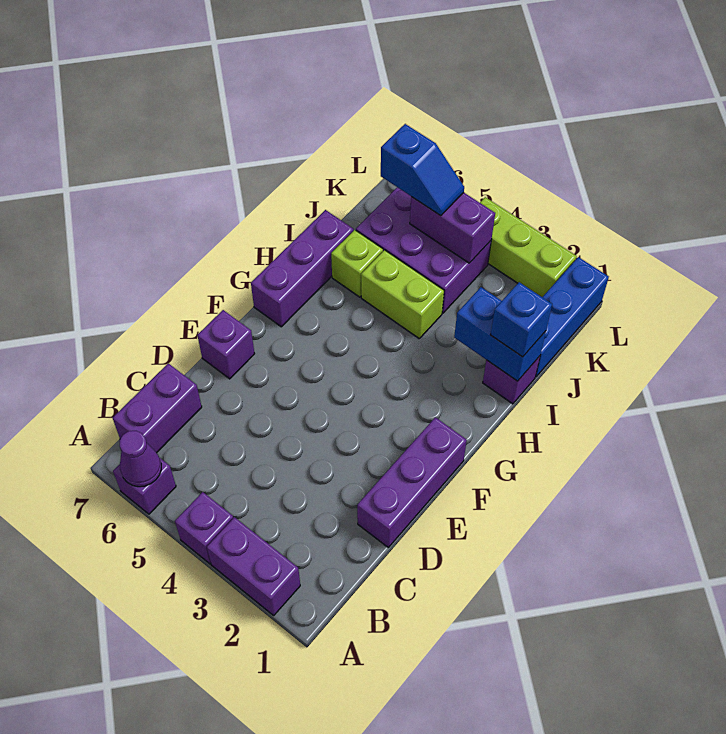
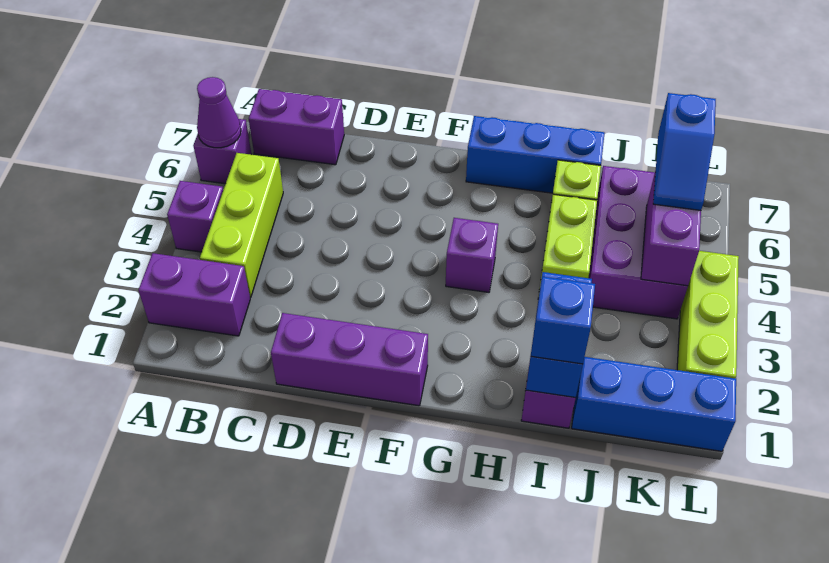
purple 1x2 brick [207,517,300,615] -> purple 1x2 brick turned to [138,253,250,336]
none -> lime 1x3 brick [200,153,283,297]
purple 1x1 brick [197,310,255,379] -> purple 1x1 brick moved to [446,218,498,292]
purple 1x3 brick [251,210,353,327] -> blue 1x3 brick [466,116,605,193]

